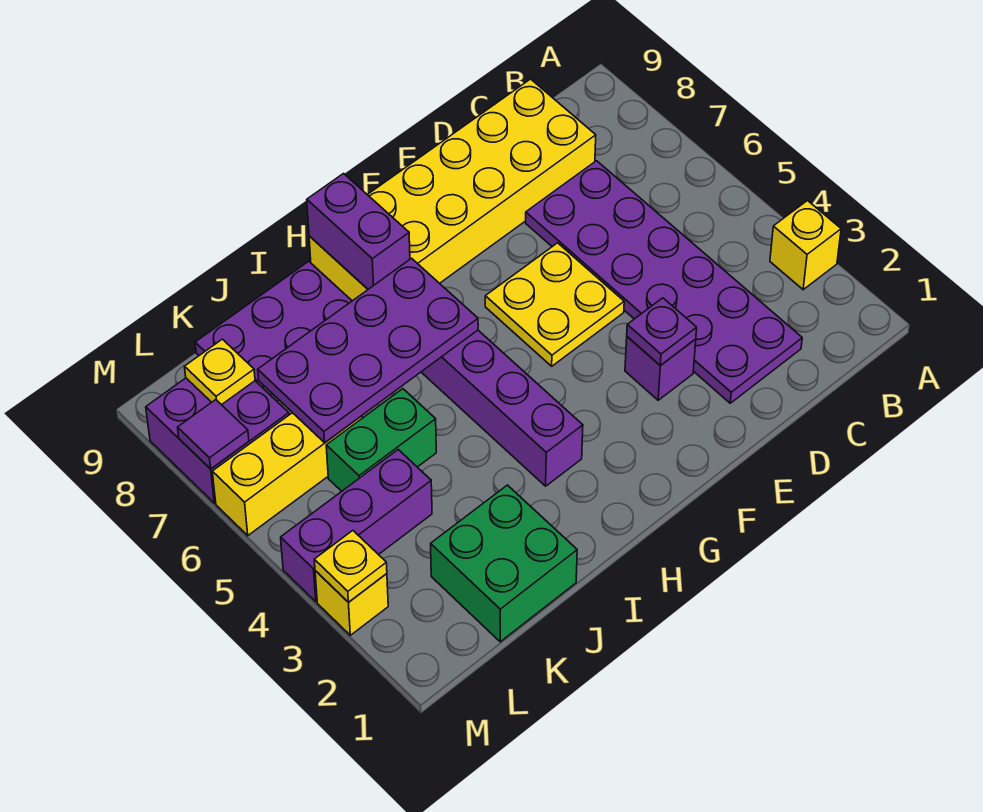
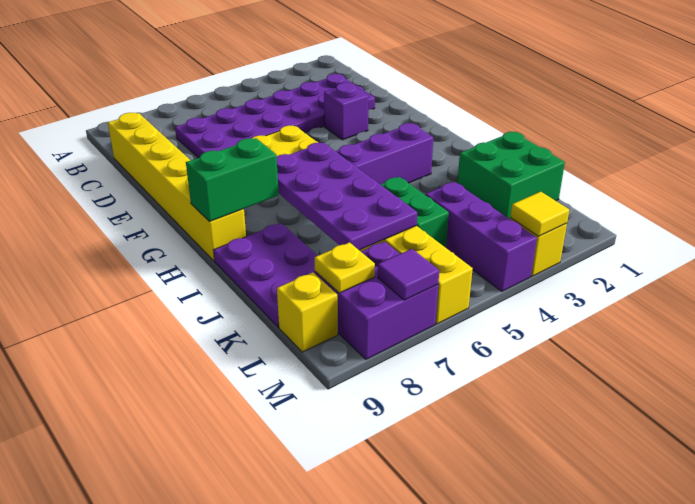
yellow 1x1 brick [770,201,841,290] -> yellow 1x1 brick moved to [277,272,338,352]
yellow 2x6 brick [309,79,596,301] -> yellow 1x6 brick [108,113,246,261]
purple 1x1 plate [627,298,697,366] -> none
purple 1x2 brick [307,174,410,289] -> green 1x2 brick [186,138,279,222]
yellow 1x1 plate [314,531,387,602] -> yellow 1x1 tile [510,192,569,236]

